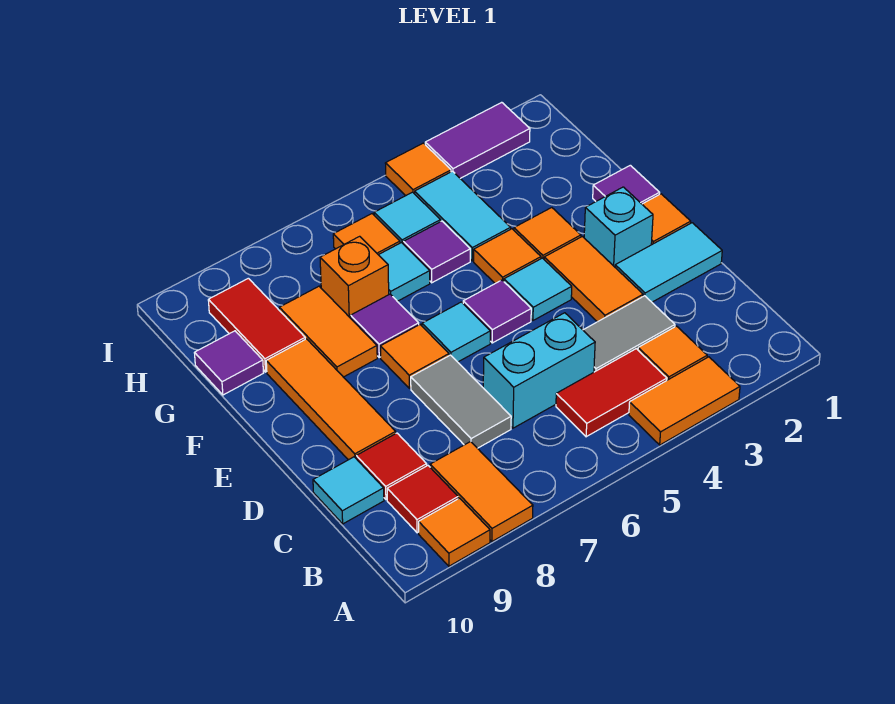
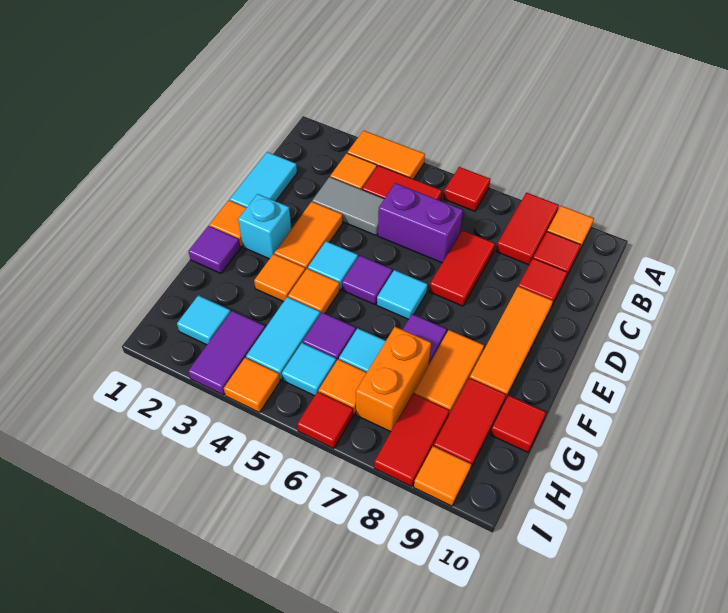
none -> red 1x1 tile [444,167,490,211]
orange 1x2 tile [430,442,533,541] -> red 1x2 tile [496,192,559,265]
cyan 1x2 brick [483,313,595,428] -> purple 1x2 brick [378,183,463,263]
grey 1x2 tile [411,355,511,448] -> red 1x2 tile [429,230,495,306]
cyan 1x1 tile [313,457,384,524] -> cyan 1x1 tile moved to [177,295,231,345]
cyan 1x2 tile [615,223,722,302] -> cyan 1x2 tile turned to [230,152,297,208]
orange 1x1 tile [380,325,449,388] -> orange 1x1 tile moved to [414,446,471,506]
orange 1x1 brick [320,236,389,318] -> orange 1x2 brick [356,327,431,432]
purple 1x1 tile [195,331,263,395] -> red 1x1 tile [490,395,546,452]
none -> red 1x2 tile [374,394,449,487]
purple 1x2 tile [425,102,530,178] -> purple 1x2 tile turned to [188,311,265,395]
none -> red 1x1 tile [297,392,353,449]

